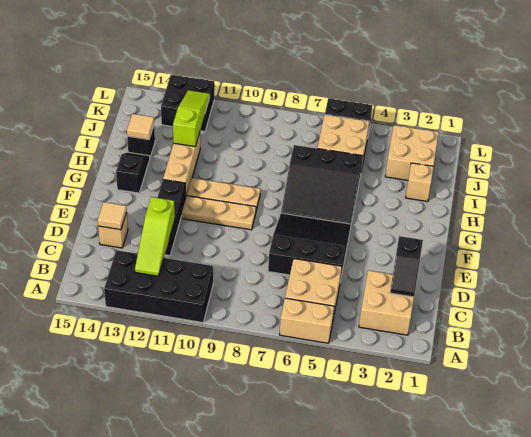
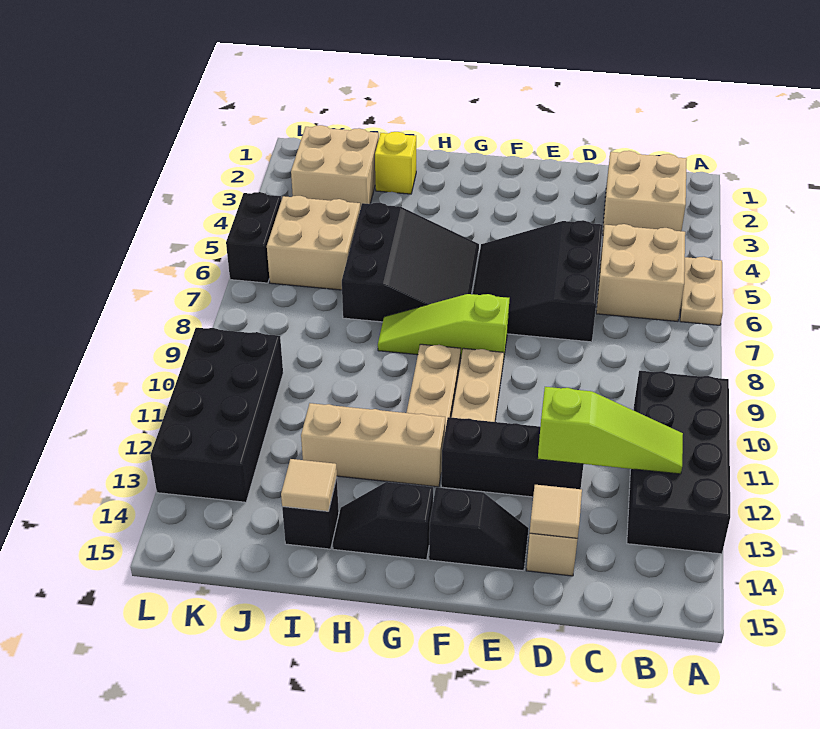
tan 1x2 brick [280,298,334,343] -> tan 1x2 plate [680,257,723,325]
black 1x2 slope [390,236,423,297] -> black 1x2 slope moved to [429,487,528,571]
tan 1x1 brick [406,163,434,202] -> yellow 1x1 brick [375,132,416,194]
lime 1x3 slope [173,90,210,147] -> lime 1x3 slope moved to [378,294,509,361]
black 2x2 brick [161,75,214,132] -> black 2x4 brick [150,328,283,502]

